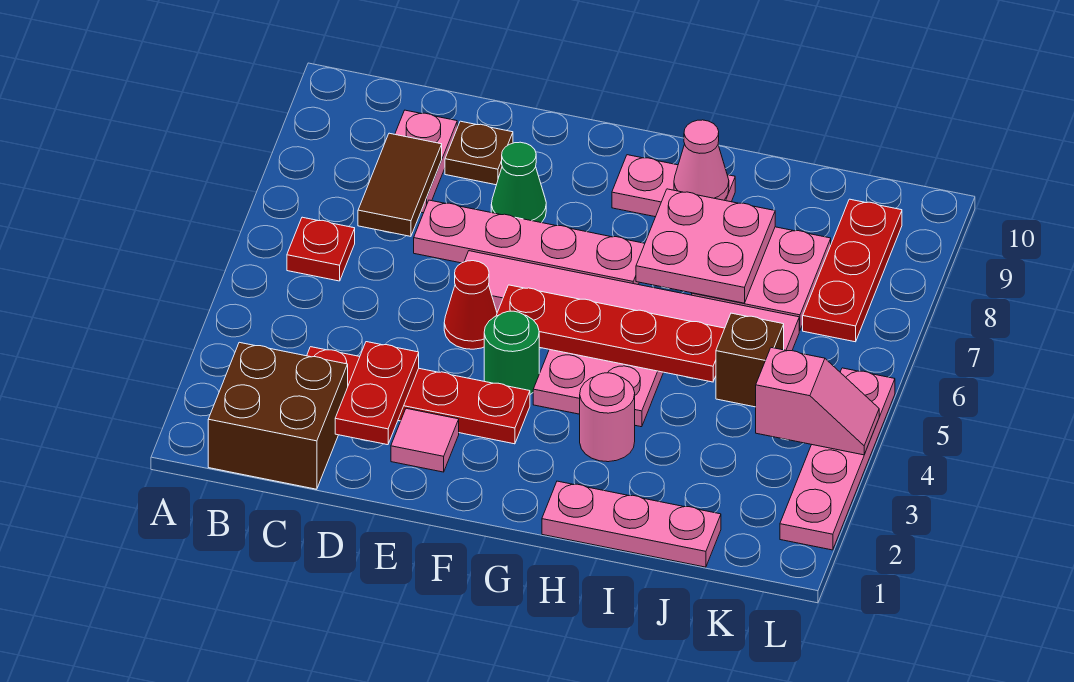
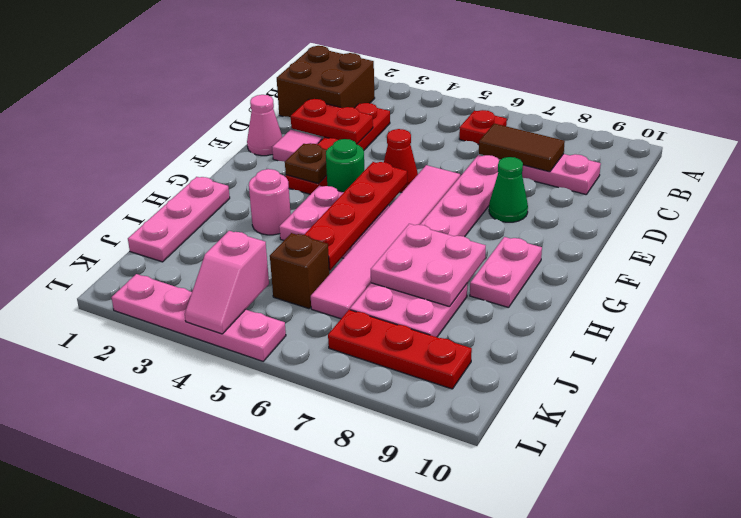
brown 1x1 plate [445,121,513,185] -> brown 1x1 plate moved to [285,143,327,184]
pink 1x1 cone [674,120,729,200] -> pink 1x1 cone moved to [247,95,282,156]

